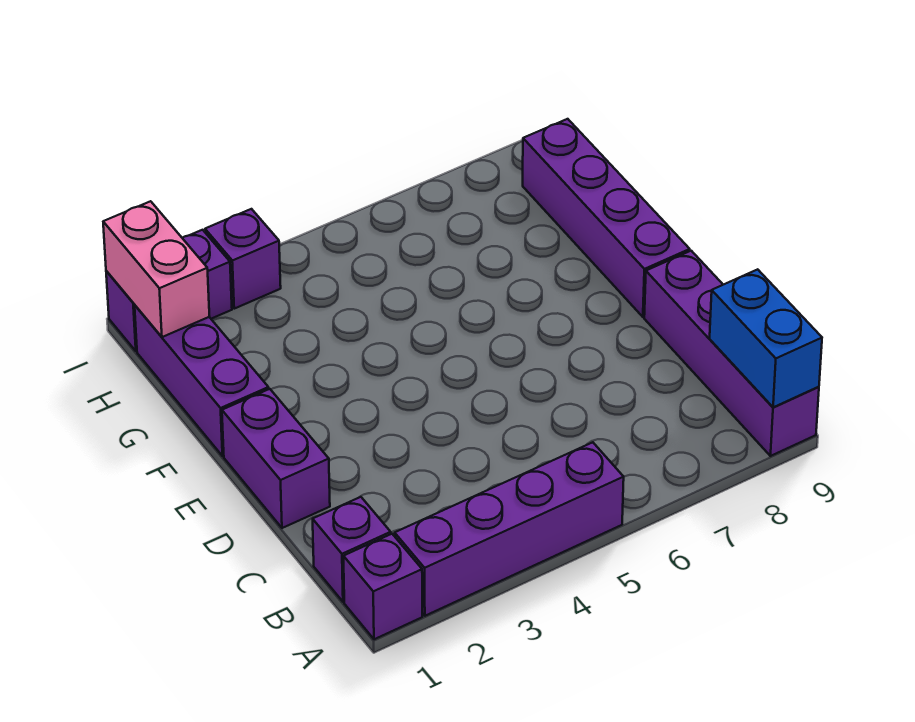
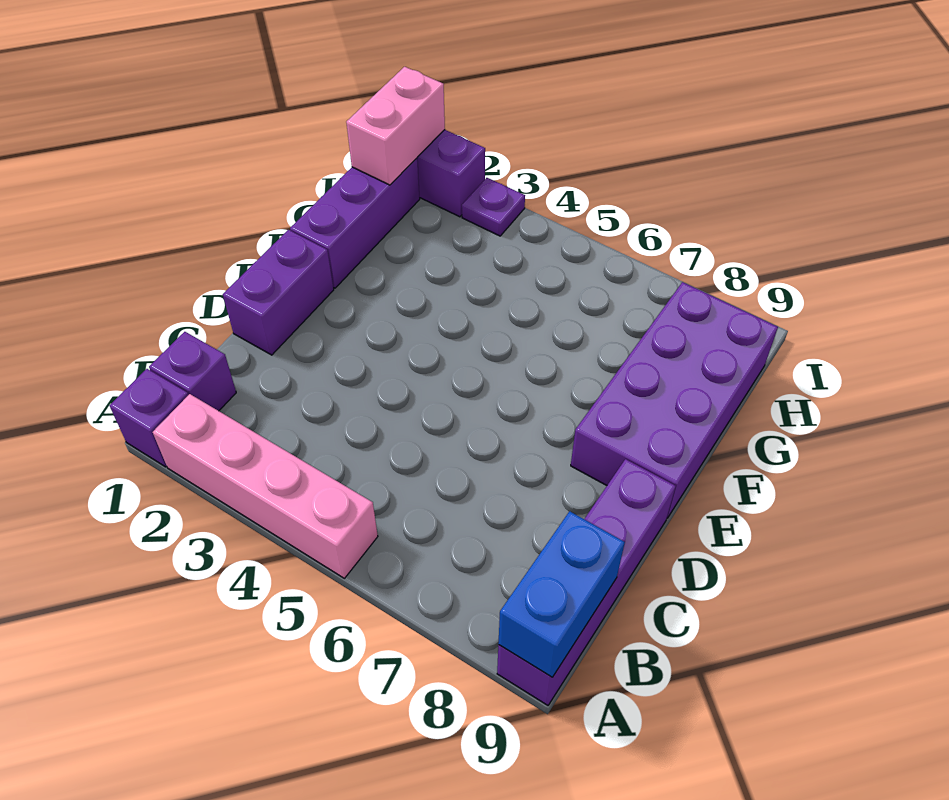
purple 1x4 brick [395,442,624,616] -> pink 1x4 brick [153,394,378,578]
purple 1x4 brick [523,119,690,317] -> purple 2x4 brick [571,282,778,518]
purple 1x1 brick [205,209,281,309] -> purple 1x1 plate [462,178,525,236]

